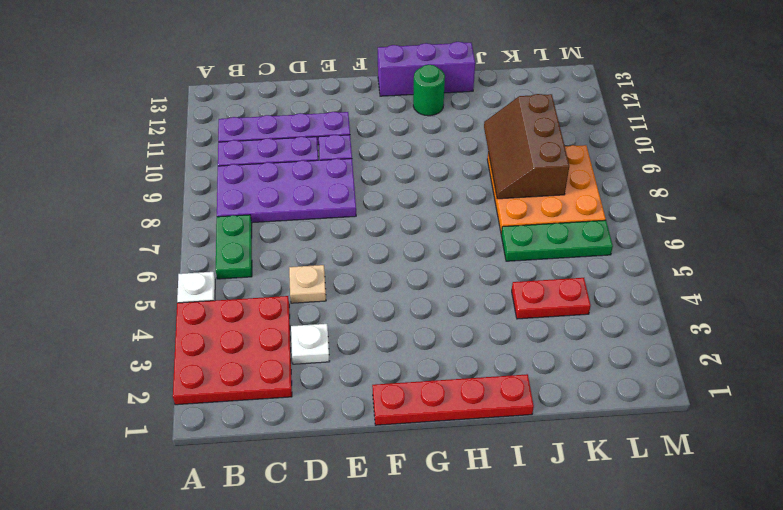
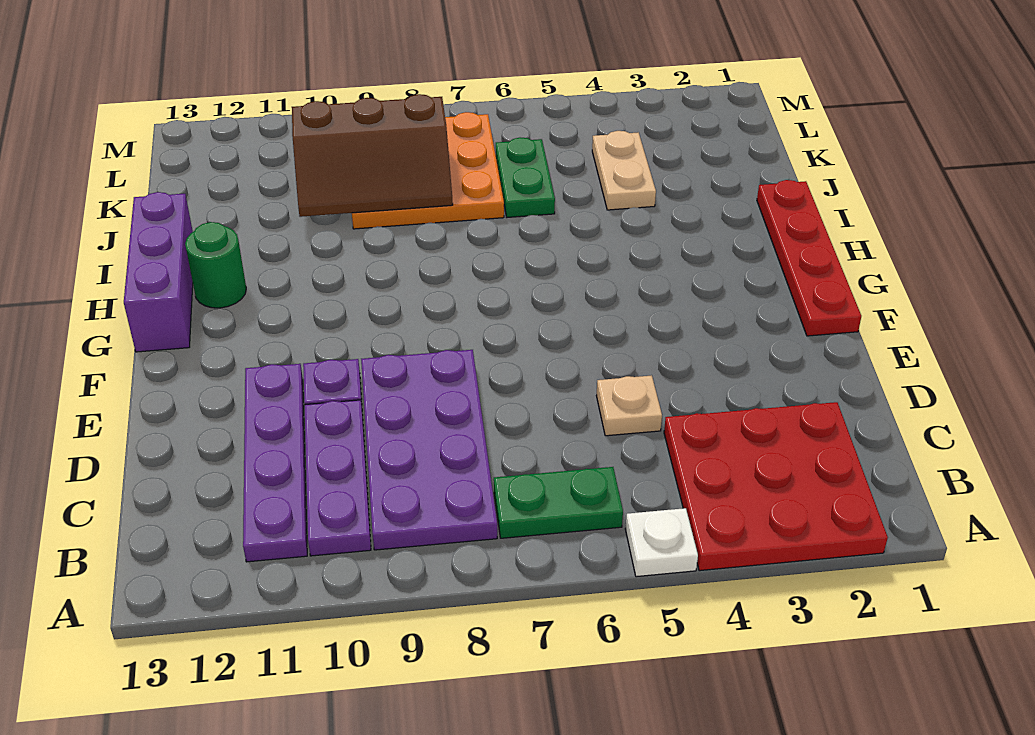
white 1x1 plate [291,324,330,364] -> none
red 1x2 plate [512,278,591,319] -> tan 1x2 plate [592,131,656,210]
green 1x3 plate [501,220,613,261] -> green 1x2 plate [496,137,555,217]

